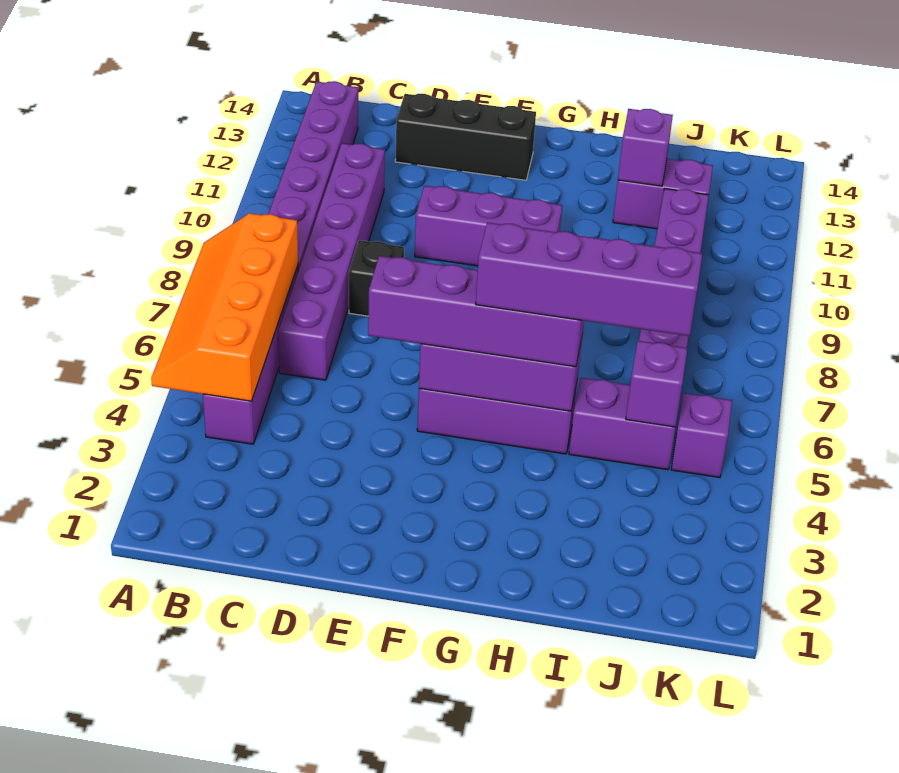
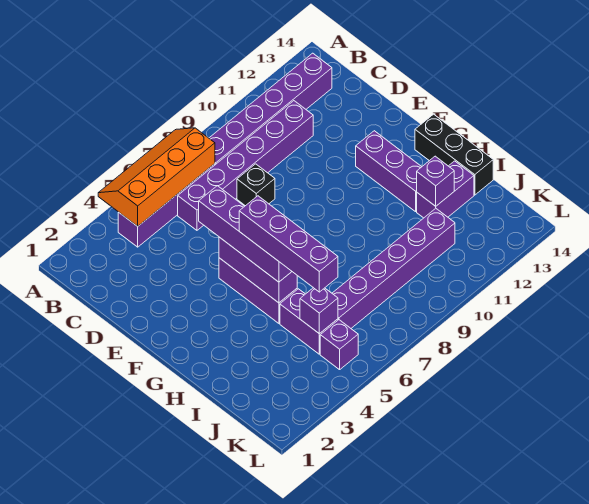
black 1x3 brick [395,94,536,180] -> black 1x3 brick moved to [415,114,493,195]
purple 1x3 brick [415,186,562,266] -> purple 1x3 brick moved to [356,131,422,212]
purple 1x2 brick [613,159,713,229] -> purple 1x2 brick turned to [417,161,474,218]

